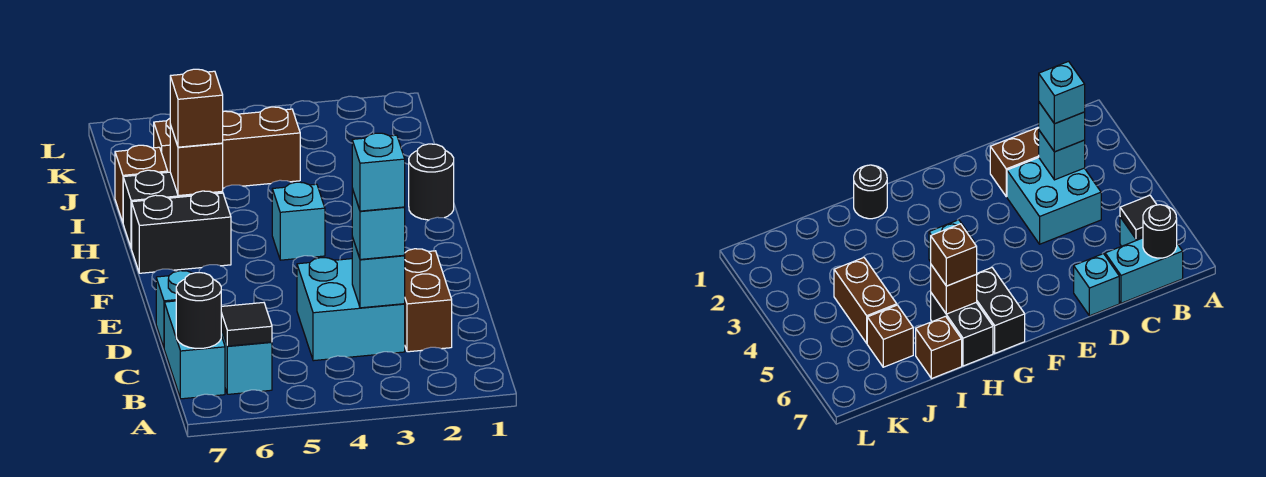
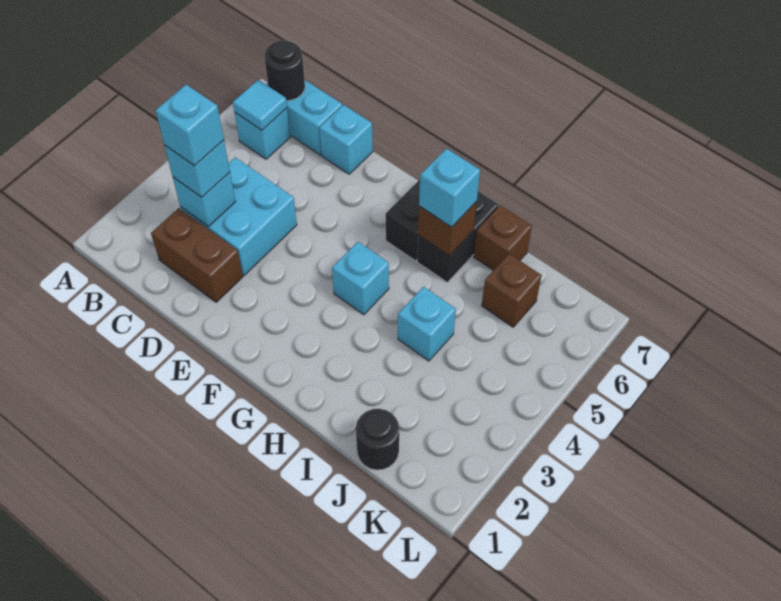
black 1x1 tile [221,303,272,346] -> cyan 1x1 tile [233,80,287,130]
black 1x1 round brick [409,144,454,220] -> black 1x1 round brick moved to [356,409,399,470]
brown 1x1 brick [170,69,223,147] -> cyan 1x1 brick [419,149,480,227]
none -> cyan 1x1 brick [398,287,456,361]
brown 1x2 brick [223,107,300,188] -> none

